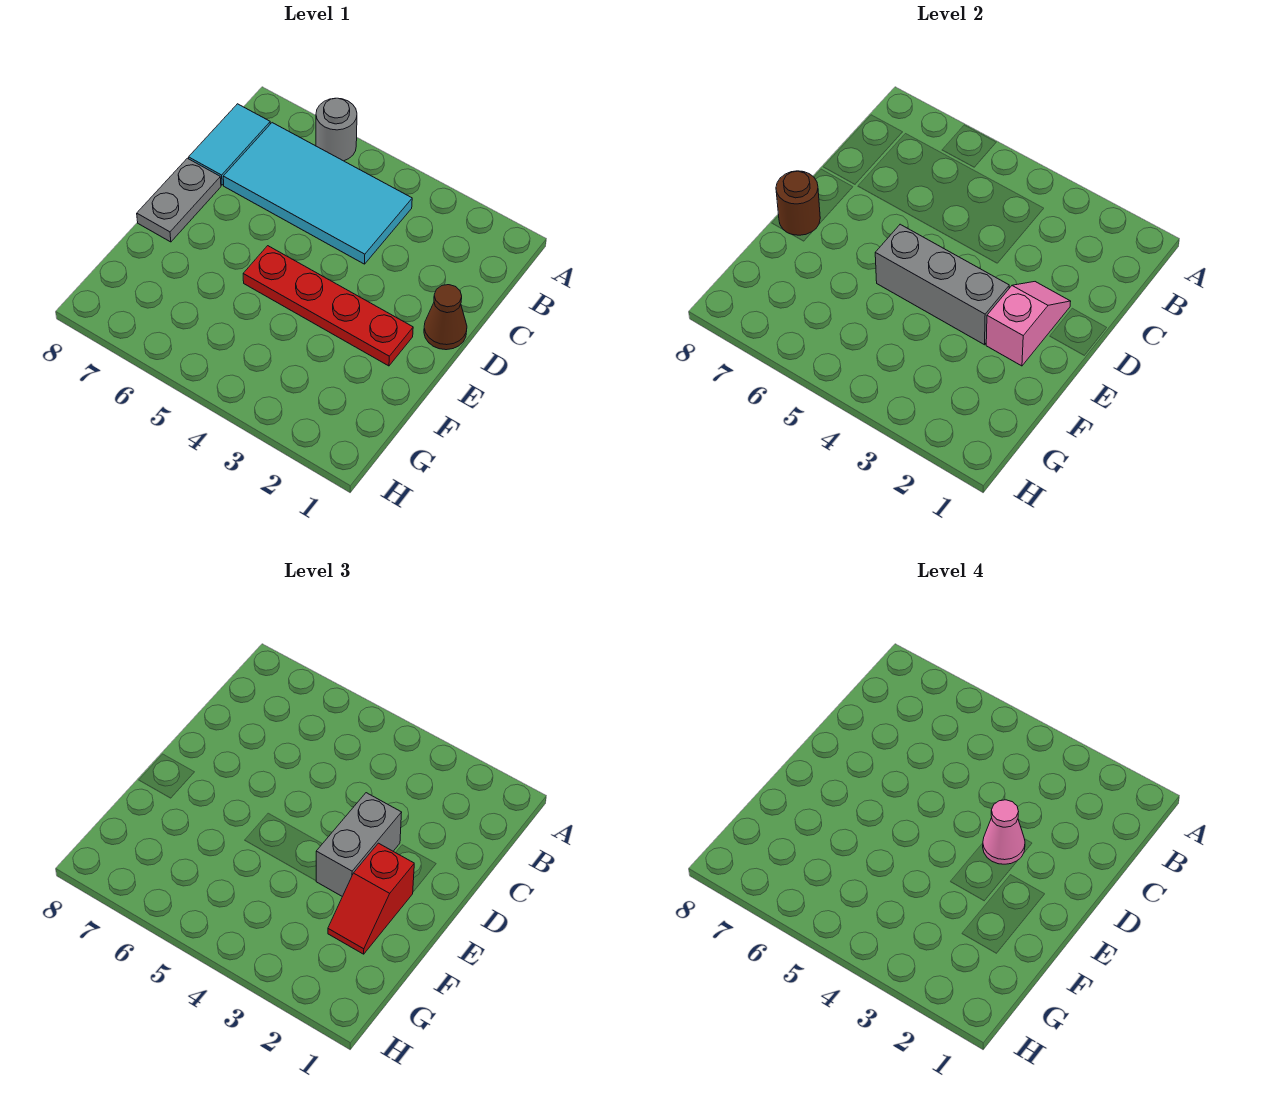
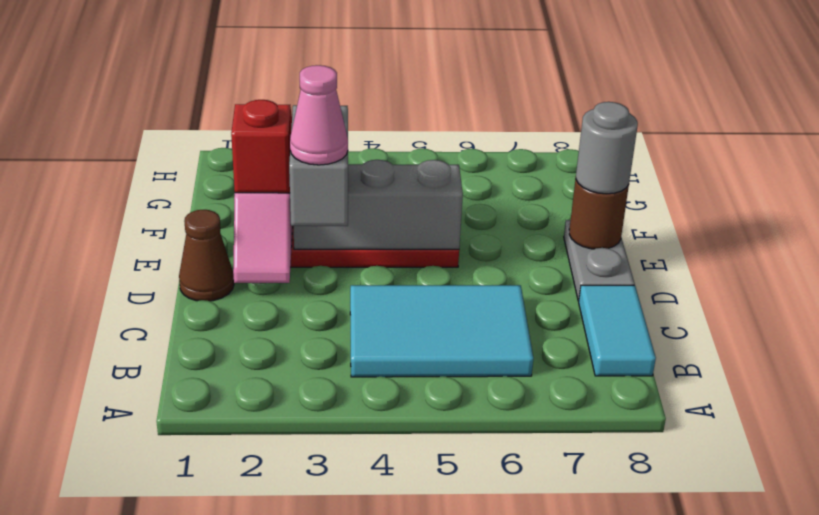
grey 1x1 round brick [316,98,357,161] -> grey 1x1 round brick moved to [576,102,638,194]
cyan 2x4 tile [223,123,412,264] -> cyan 2x3 tile [350,285,533,377]

